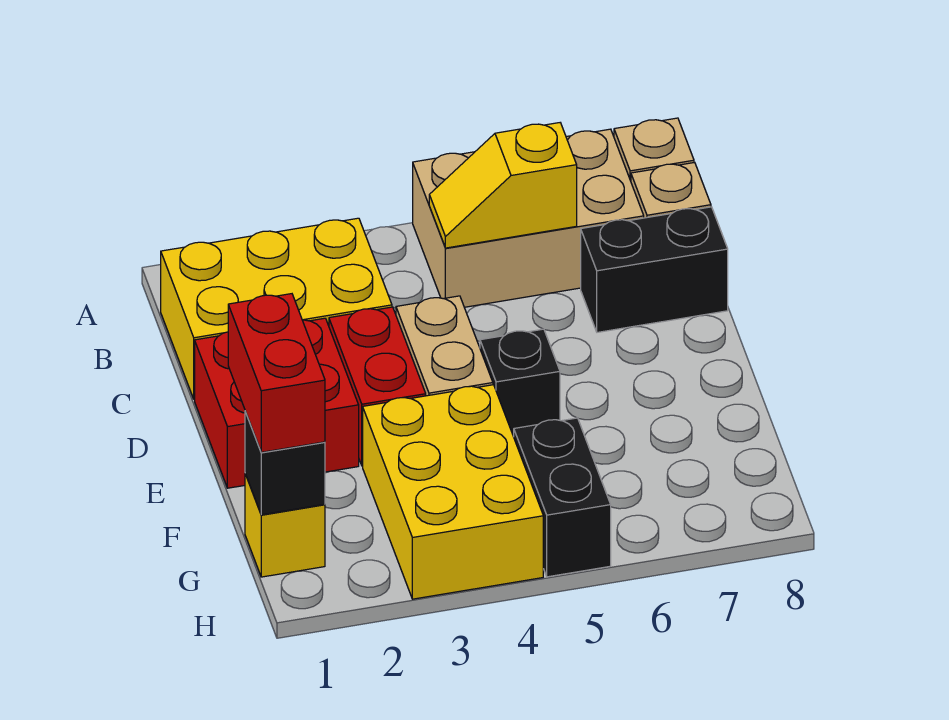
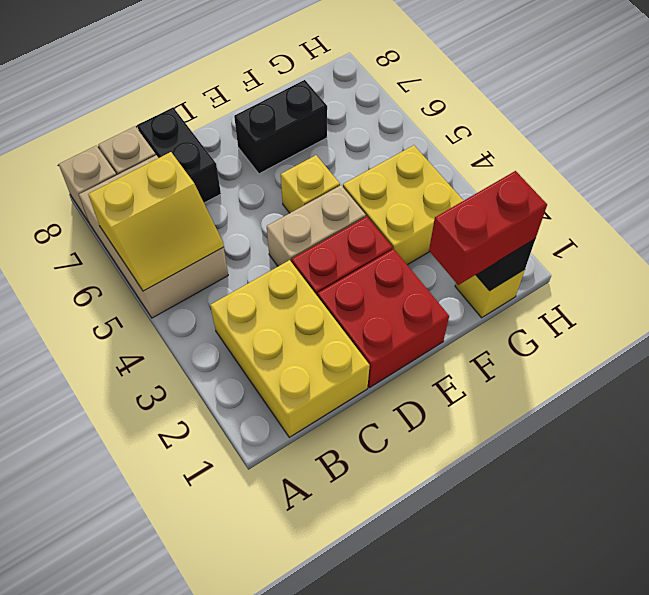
yellow 1x2 slope [429,123,577,248] -> yellow 2x2 slope [88,152,224,291]
black 1x1 brick [480,329,560,437] -> yellow 1x1 brick [281,155,340,213]
yellow 2x3 brick [363,385,543,599] -> yellow 2x2 brick [343,145,464,265]
black 1x2 brick [514,418,611,577] -> black 1x2 brick moved to [234,80,327,174]

